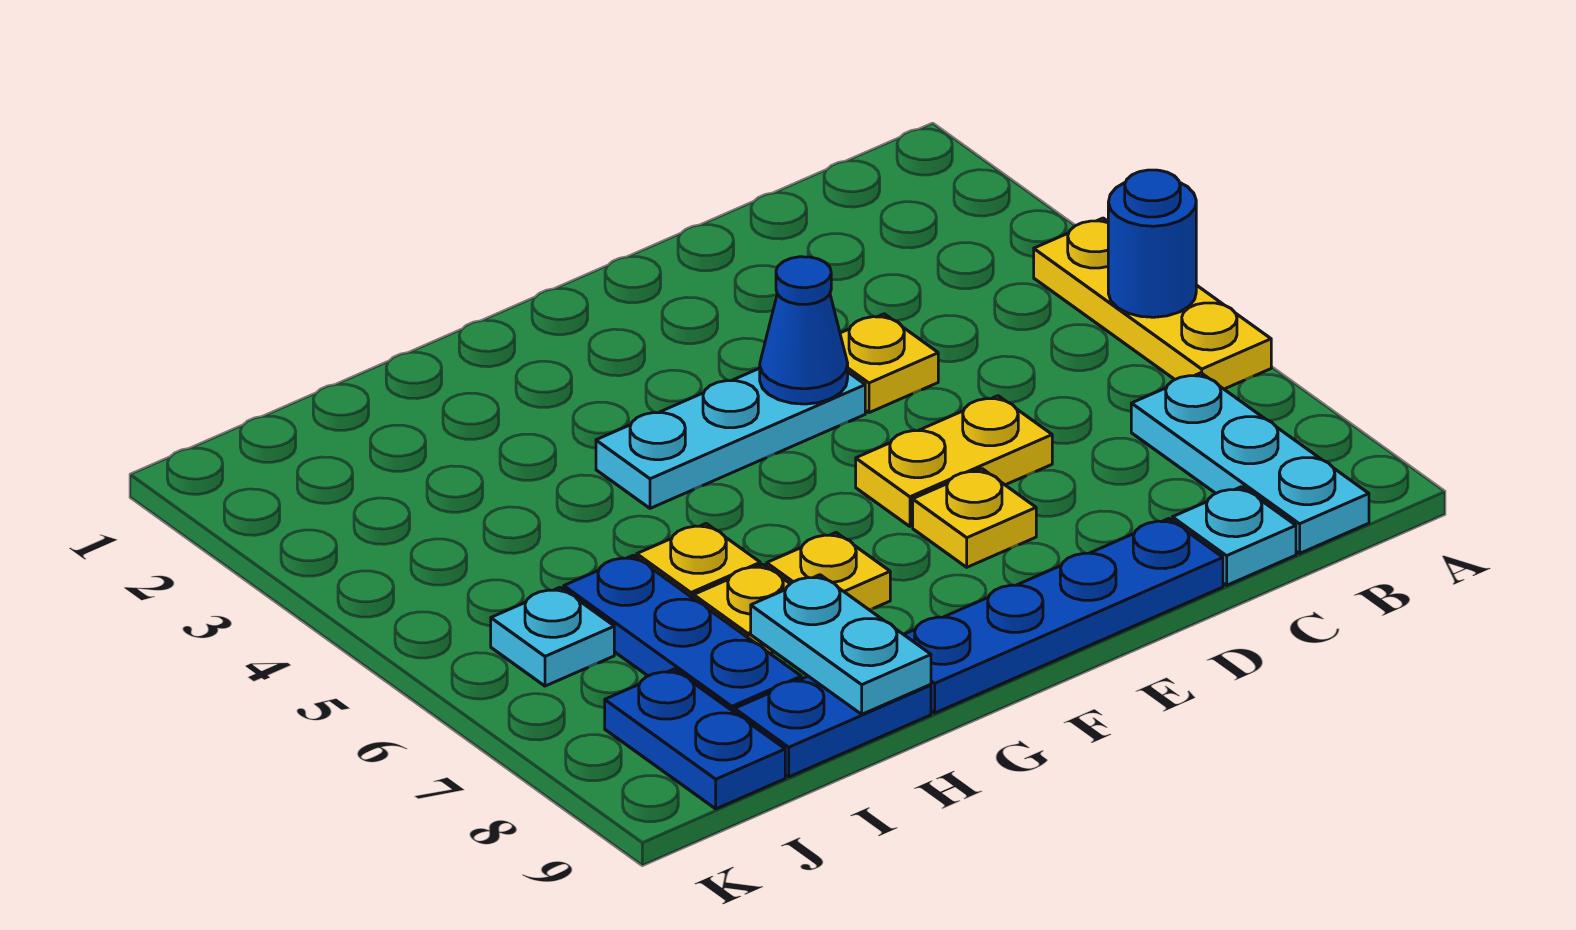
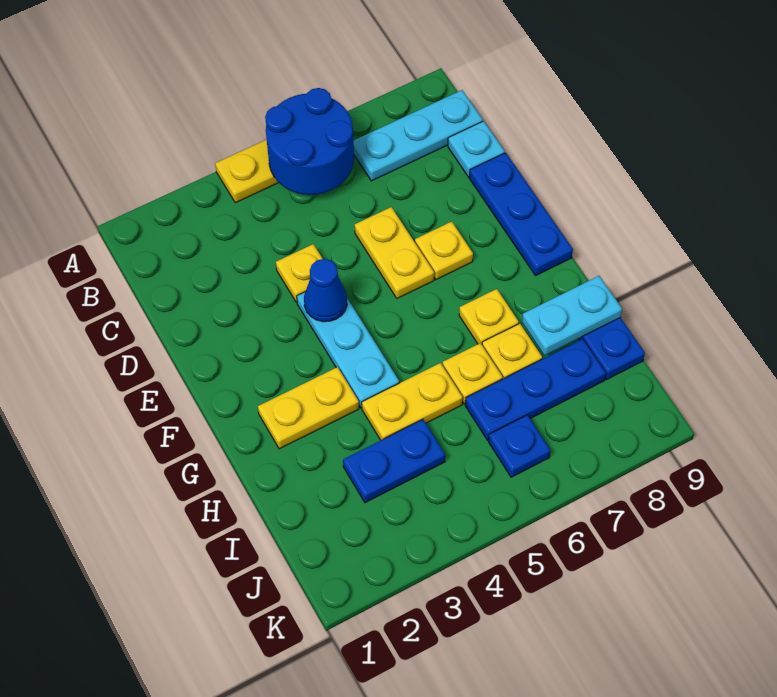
blue 1x1 round brick [1108,170,1196,317] -> blue 2x2 round brick [265,88,354,195]
blue 1x4 plate [904,519,1223,713] -> blue 1x3 plate [469,153,573,275]
none -> yellow 1x2 plate [258,367,359,449]
none -> yellow 1x2 plate [362,363,463,440]
cyan 1x1 plate [491,587,614,686] -> blue 1x1 plate [489,415,550,477]
blue 1x2 plate [605,669,785,809] -> blue 1x2 plate moved to [343,419,445,503]

